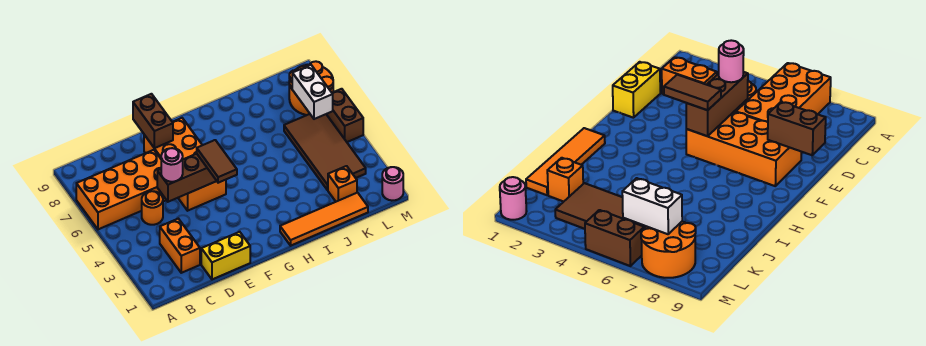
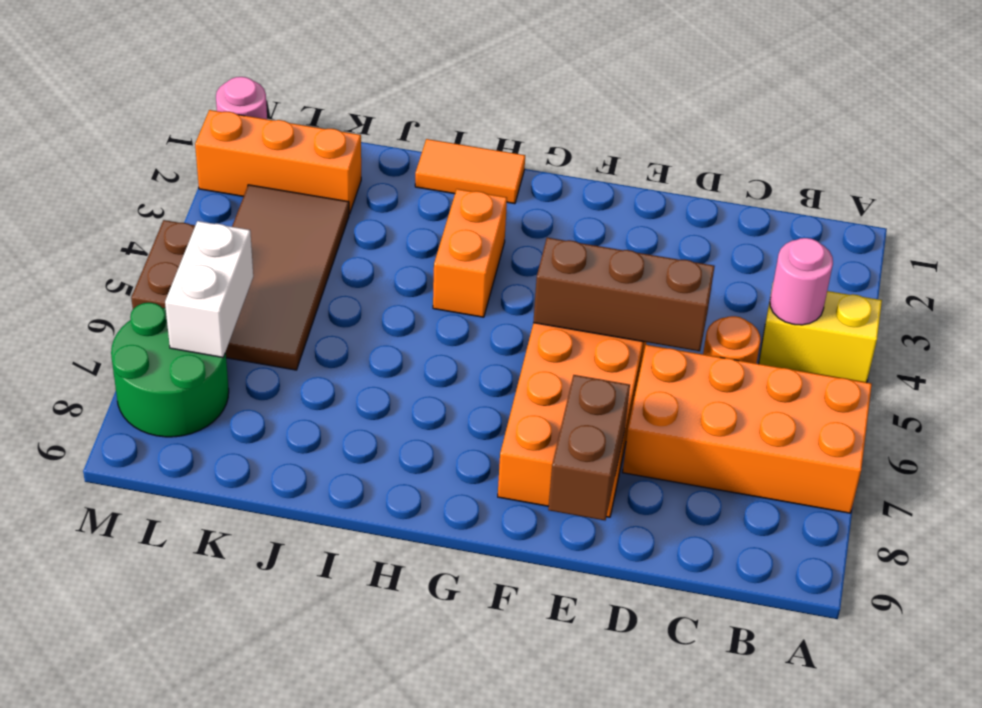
orange 1x2 brick [160,219,200,273] -> orange 1x2 brick moved to [433,189,507,317]
yellow 1x2 brick [201,232,250,279] -> yellow 1x2 brick moved to [759,286,882,383]
pink 1x1 round brick [161,148,183,182] -> pink 1x1 round brick moved to [770,238,833,325]
brown 1x2 tile [197,140,237,183] -> none
orange 1x4 tile [280,193,368,246] -> orange 1x2 tile [415,139,525,204]
orange 1x1 brick [328,166,357,202] -> orange 1x3 brick [195,110,361,214]
orange 2x2 round brick [289,61,333,115] -> green 2x2 round brick [111,303,229,437]

